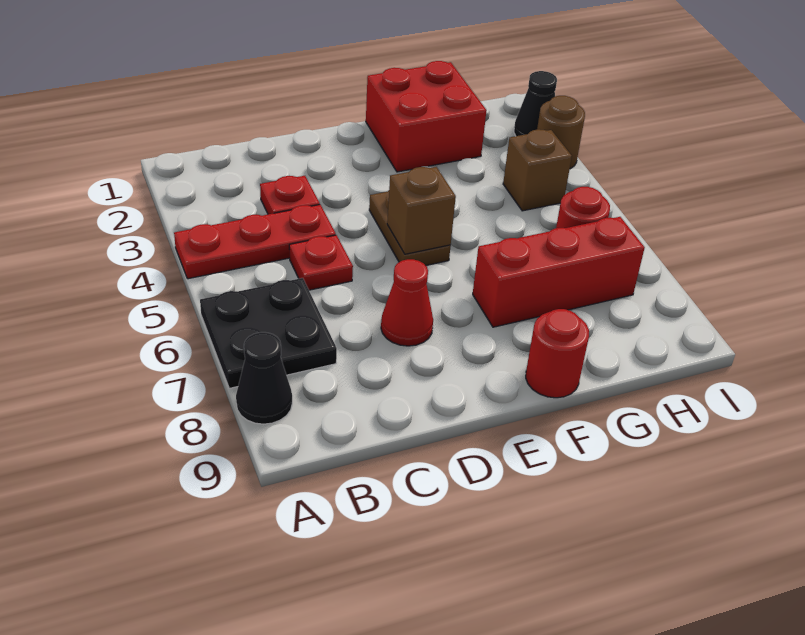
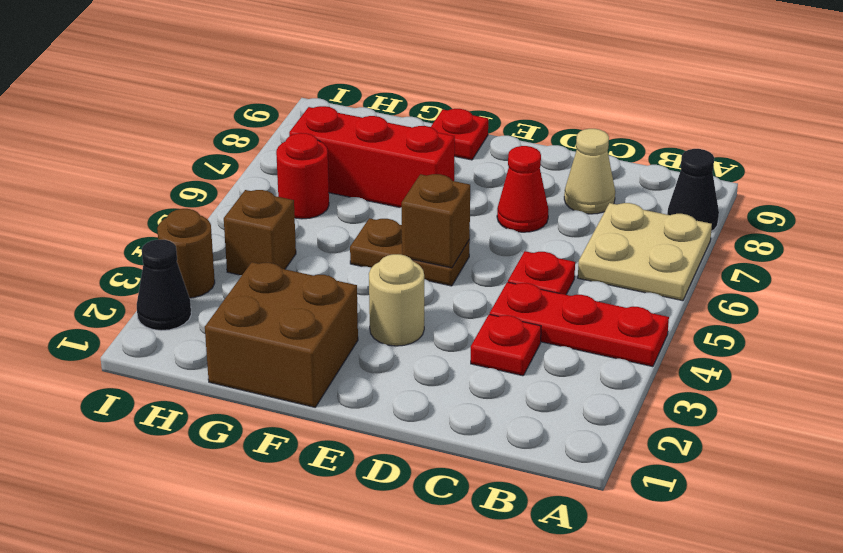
black 2x2 plate [200,278,337,388] -> tan 2x2 plate [578,203,712,301]
none -> tan 1x1 cone [564,129,615,214]
none -> tan 1x1 round brick [369,254,424,346]
brown 1x2 plate [369,191,451,265] -> brown 1x2 plate turned to [350,218,470,286]
red 2x2 brick [366,61,487,172] -> brown 2x2 brick [205,262,358,407]
red 1x1 round brick [526,309,589,398] -> red 1x1 plate [431,109,488,160]

